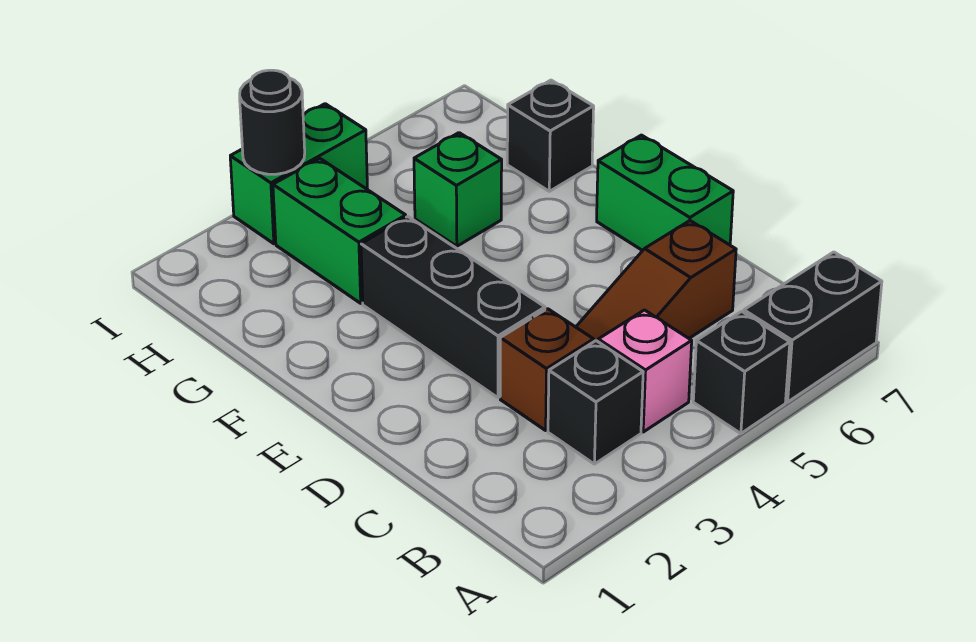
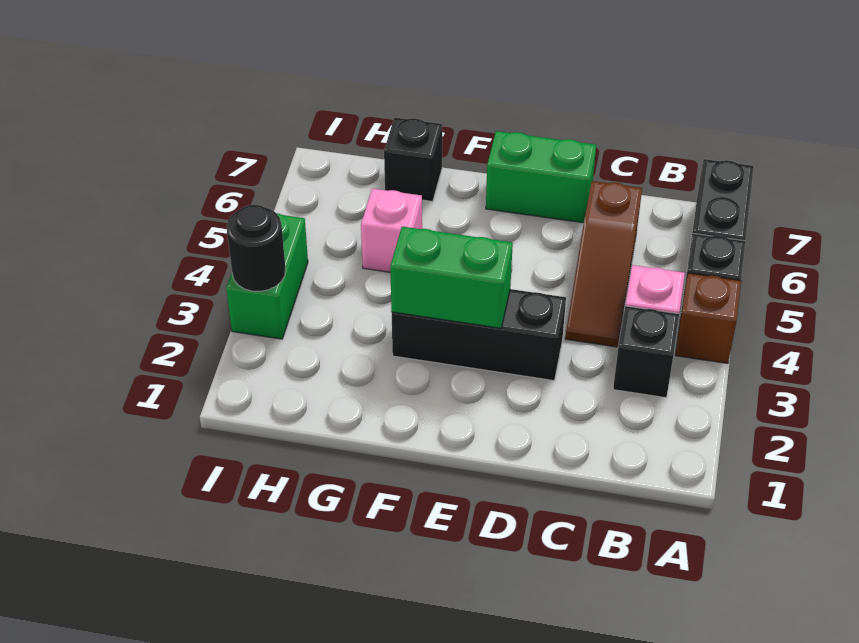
brown 1x1 brick [500,309,594,430] -> brown 1x1 brick moved to [675,273,741,363]
green 1x2 brick [273,158,406,303] -> green 1x2 brick moved to [390,227,513,328]
green 1x1 brick [414,133,502,246] -> pink 1x1 brick [361,189,422,272]

